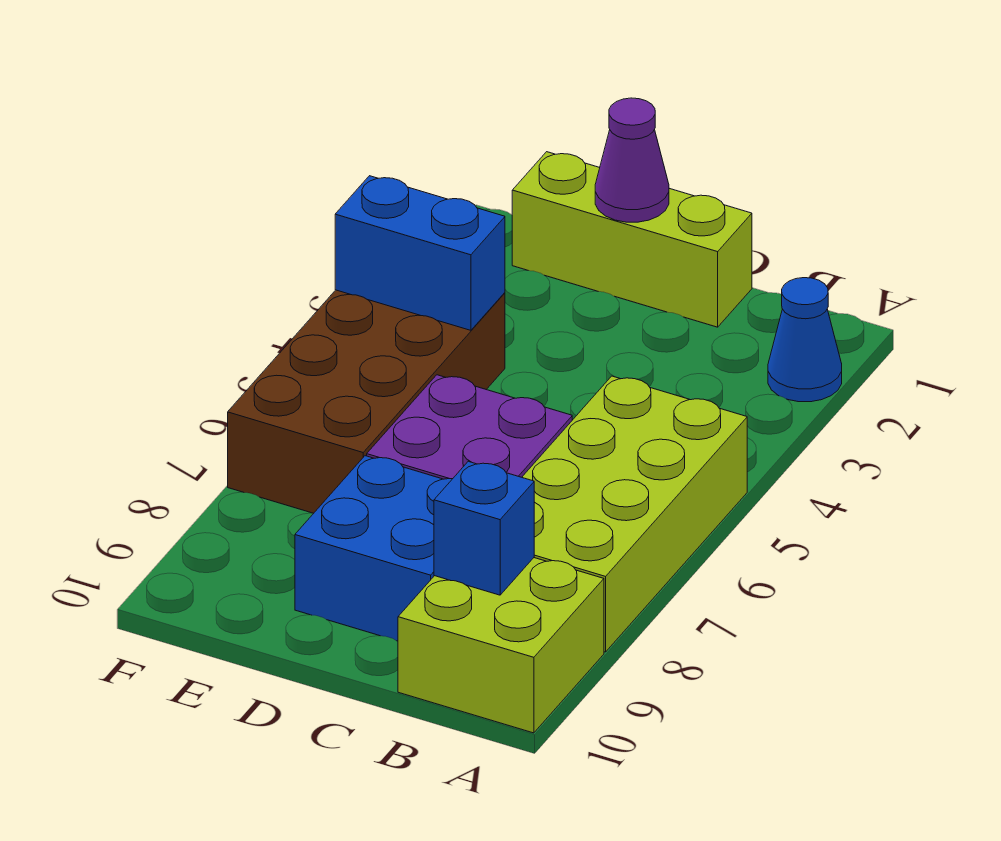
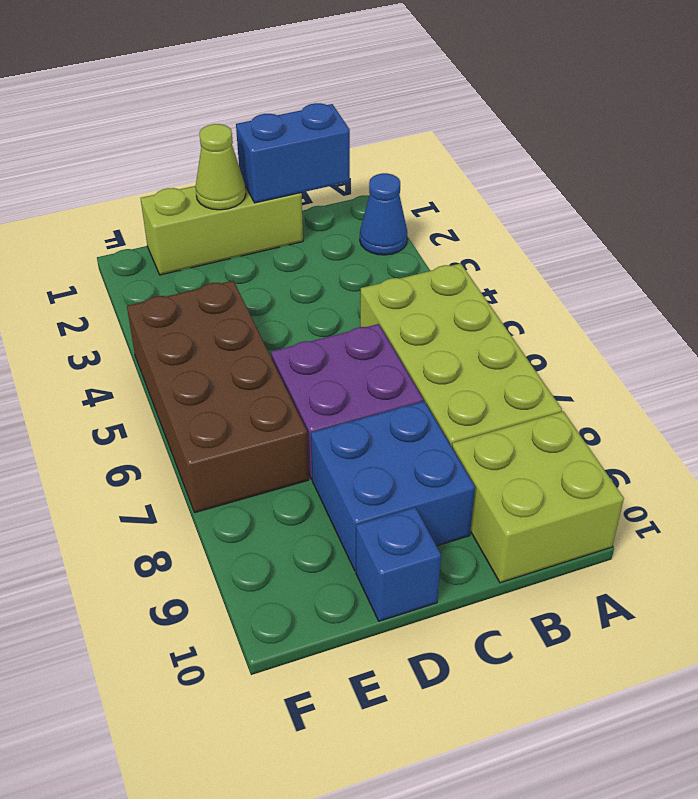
blue 1x1 brick [434,461,534,595] -> blue 1x1 brick moved to [356,507,441,621]
purple 1x1 cone [595,98,669,222] -> lime 1x1 cone [195,124,246,210]
blue 1x2 brick [335,176,505,330] -> blue 1x2 brick moved to [236,103,350,203]

